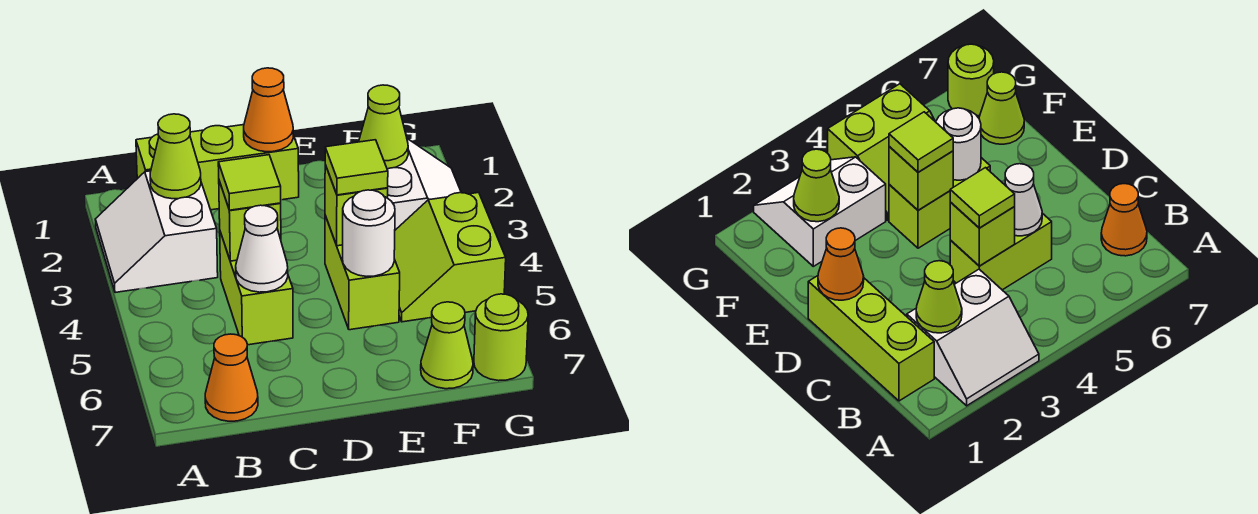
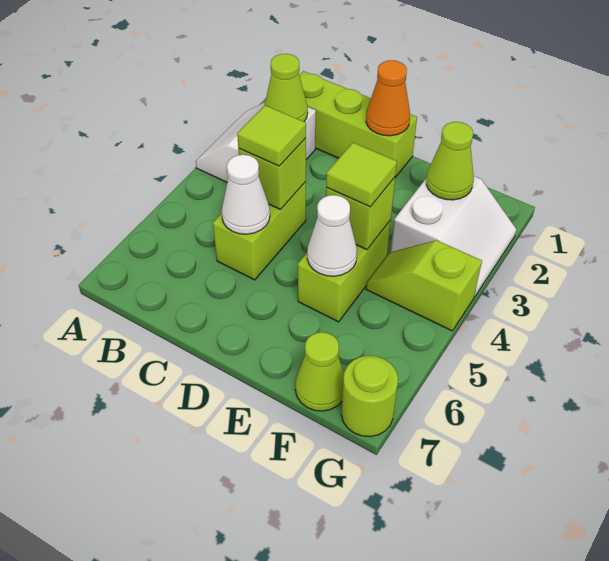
orange 1x1 cone [205,334,258,421] -> none
white 1x1 round brick [343,190,395,276] -> white 1x1 cone [307,195,357,276]
lime 2x2 slope [394,193,506,322] -> lime 1x2 slope [366,240,482,331]

